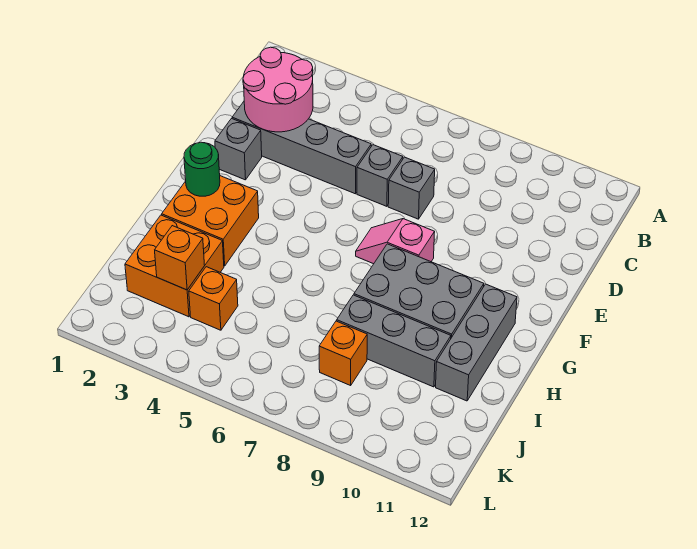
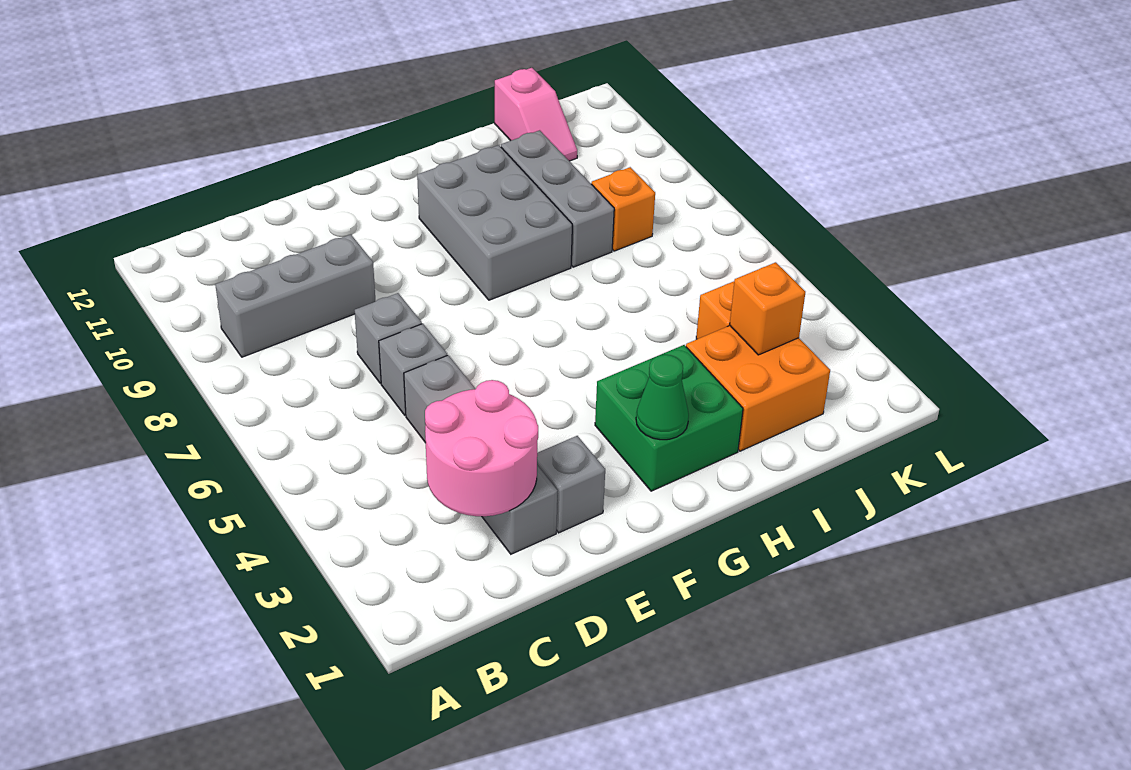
pink 1x2 slope [356,219,435,264] -> pink 1x2 slope moved to [495,68,577,161]
orange 2x2 brick [162,176,259,266] -> green 2x2 brick [595,345,743,491]
green 1x1 round brick [184,142,220,196] -> green 1x1 cone [636,355,689,440]
grey 1x3 brick [436,284,517,401] -> grey 1x3 brick moved to [215,235,375,357]

